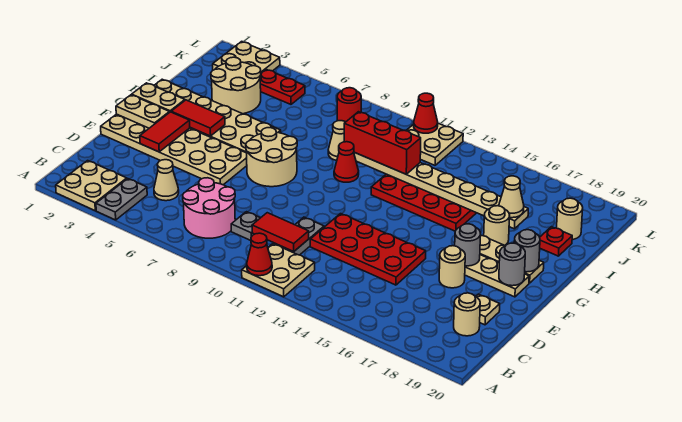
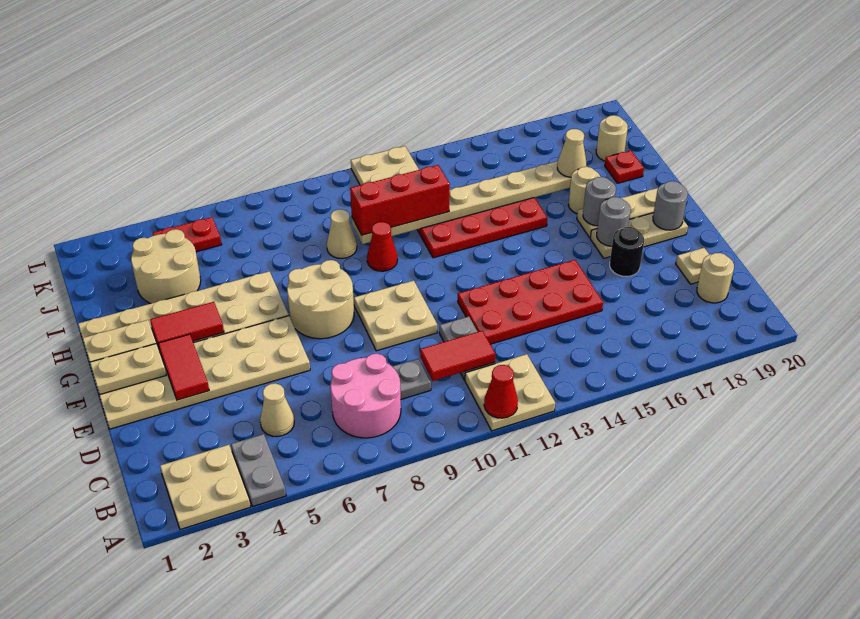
tan 1x1 round brick [439,246,465,288] -> black 1x1 round brick [610,227,644,277]
grey 1x1 round brick [514,230,540,272] -> grey 1x1 round brick moved to [583,177,616,226]
tan 2x2 plate [213,42,280,73] -> tan 2x2 plate moved to [354,280,437,351]
red 1x1 round brick [337,88,361,122] -> none
red 1x1 cone [414,93,438,133] -> none

